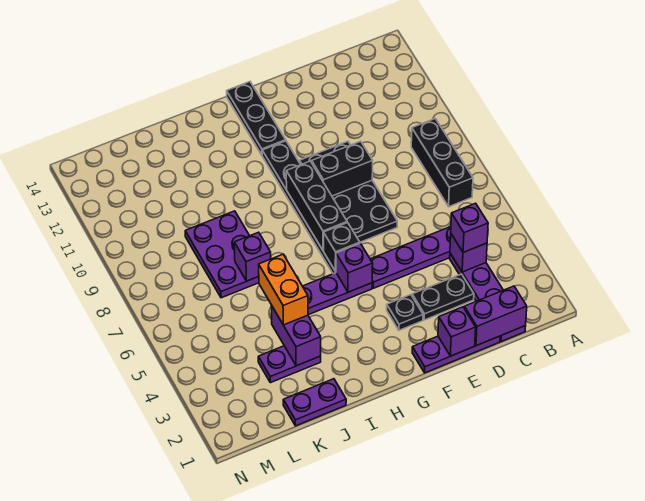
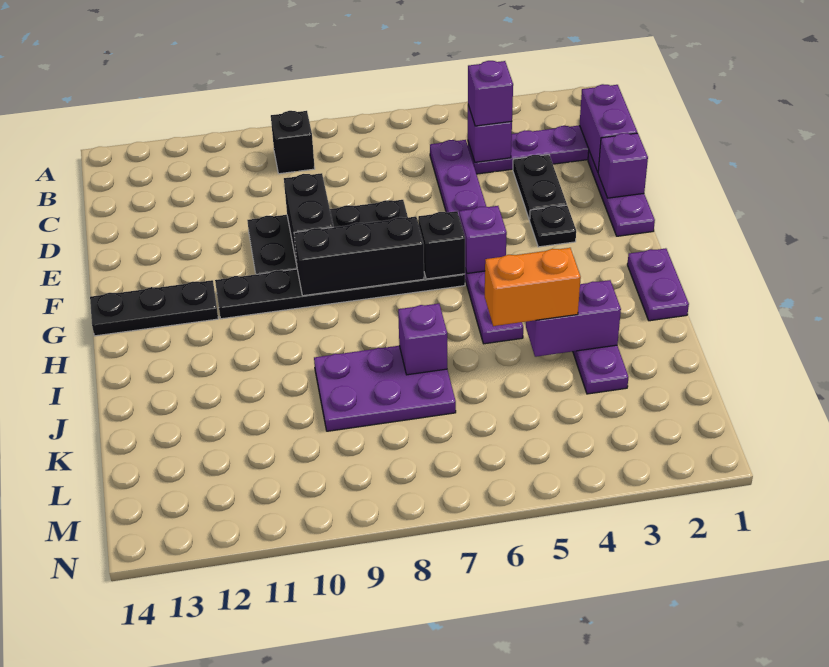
black 1x3 brick [411,119,473,207] -> black 1x1 brick [271,111,315,174]
purple 1x2 plate [283,379,346,426] -> purple 1x2 plate moved to [627,248,689,321]

